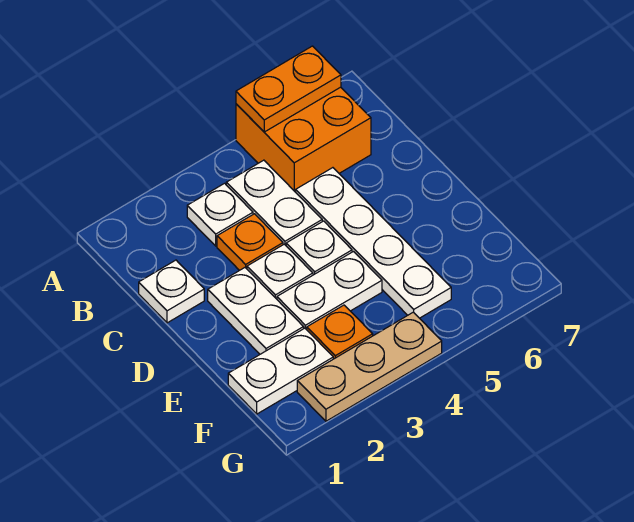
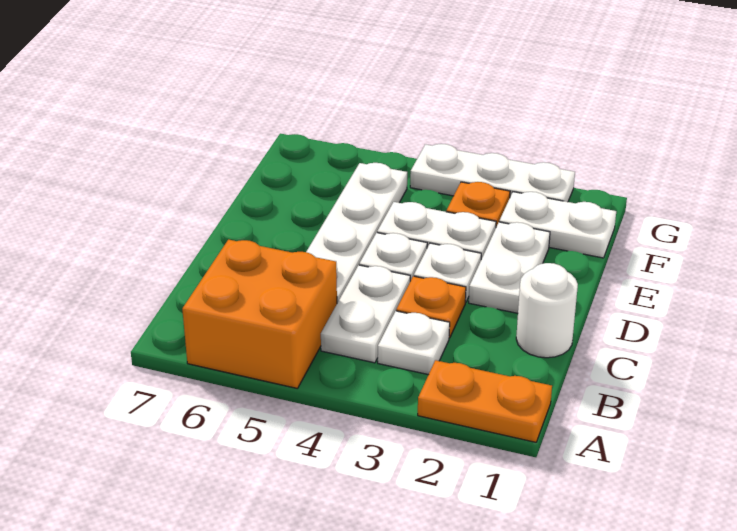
orange 1x2 plate [236,46,341,132] -> orange 1x2 plate moved to [418,360,552,442]
white 1x1 plate [139,260,204,323] -> white 1x1 round brick [516,263,578,358]
tan 1x3 plate [297,312,442,421] -> white 1x3 plate [410,144,575,202]

